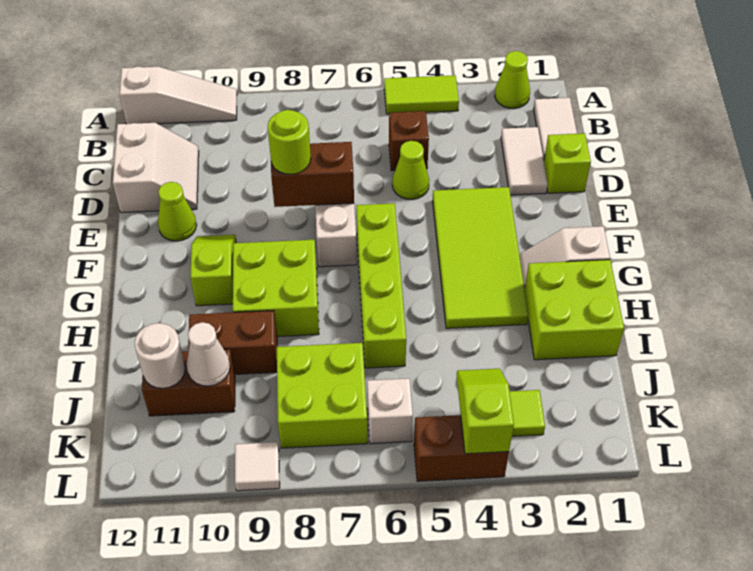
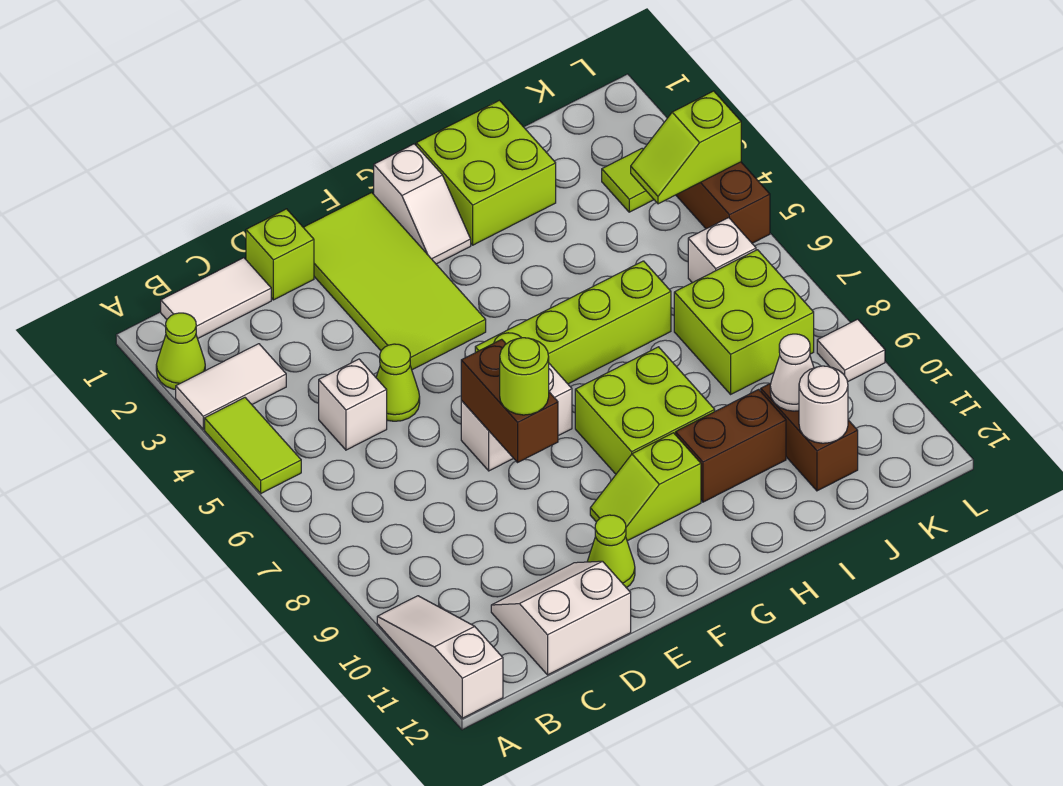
white 1x2 tile [501,127,548,195] -> white 1x2 tile moved to [176,344,286,429]
brown 1x1 brick [389,111,429,171] -> white 1x1 brick [319,359,387,450]
lime 2x4 tile [433,187,528,328] -> lime 2x4 tile turned to [303,193,486,370]
brown 1x2 brick [188,310,277,374] -> brown 1x2 brick turned to [676,389,786,502]

